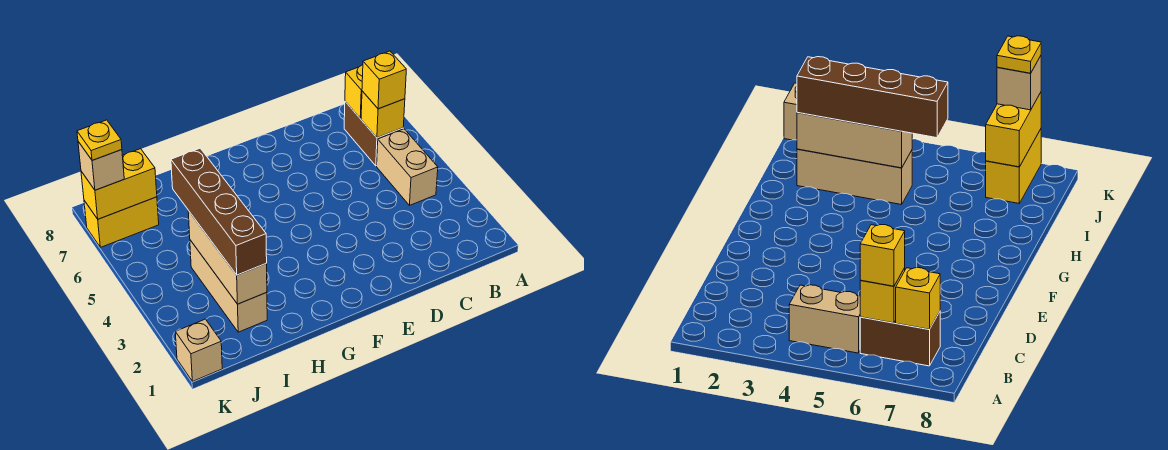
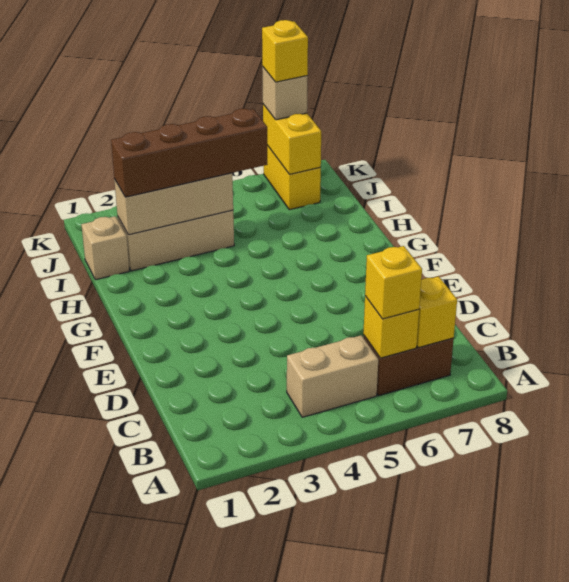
tan 1x1 brick [175,319,222,381] -> tan 1x1 brick moved to [81,216,129,280]
yellow 1x1 plate [77,120,122,160] -> yellow 1x1 brick [262,20,308,82]

